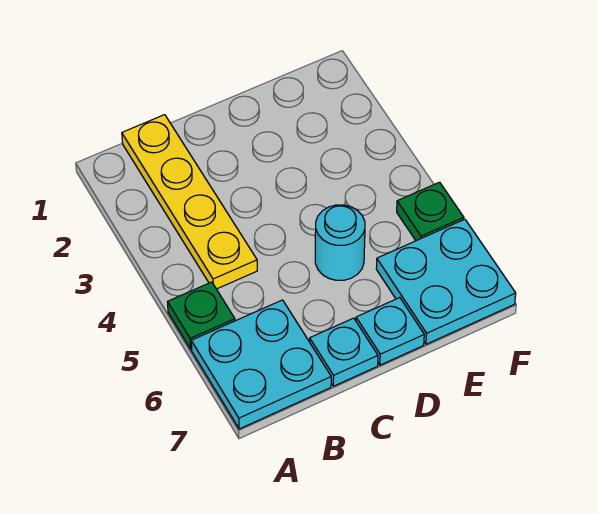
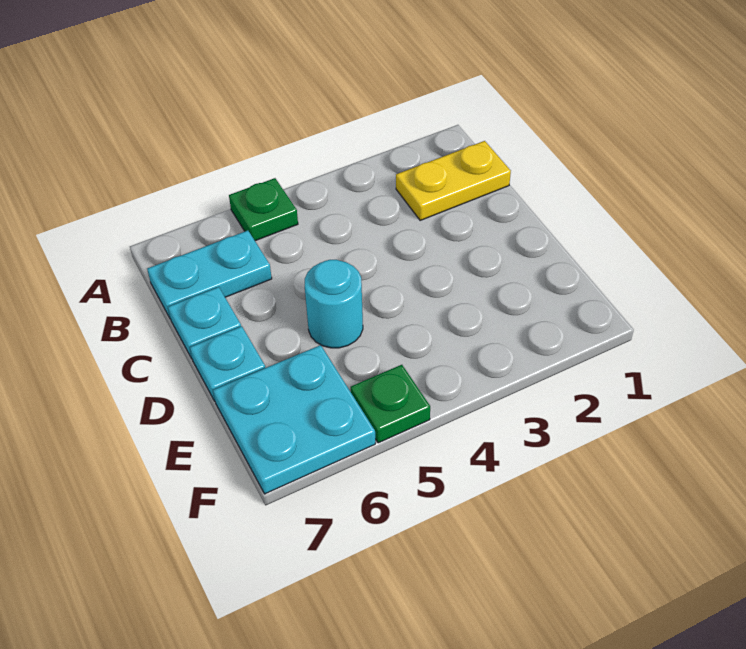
cyan 2x2 plate [191,300,331,429] -> cyan 1x2 plate [147,230,272,319]
yellow 1x4 plate [122,115,257,289] -> yellow 1x2 plate [396,141,511,220]

